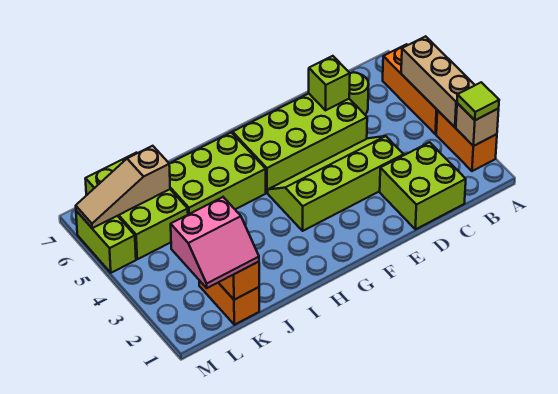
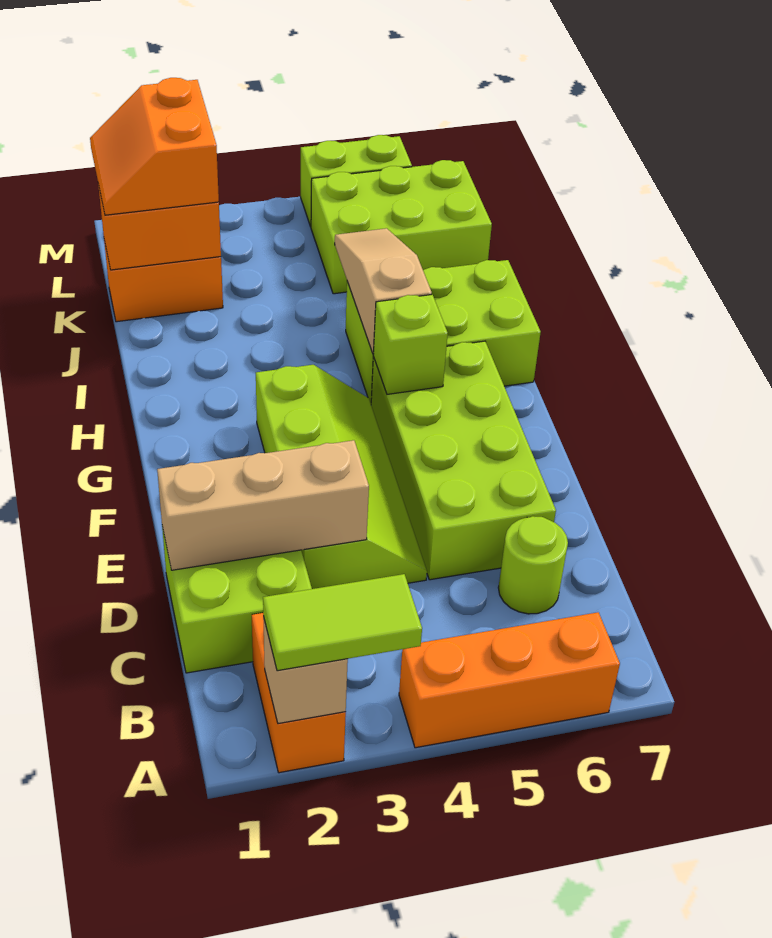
orange 1x2 brick [436,111,497,171] -> orange 1x2 brick turned to [252,613,346,773]
lime 1x1 tile [457,82,499,120] -> lime 1x2 tile [263,574,422,671]
tan 1x3 brick [401,36,475,127] -> tan 1x3 brick moved to [157,440,369,570]
lime 1x1 brick [309,56,350,110] -> lime 1x1 brick moved to [373,295,448,394]
lime 2x3 brick [169,133,266,214] -> lime 2x3 brick turned to [346,260,541,403]
pink 2x2 slope [171,197,259,288] -> orange 2x2 slope [90,78,219,215]
tan 1x3 slope [76,146,170,228] -> tan 1x3 slope moved to [335,228,432,354]

